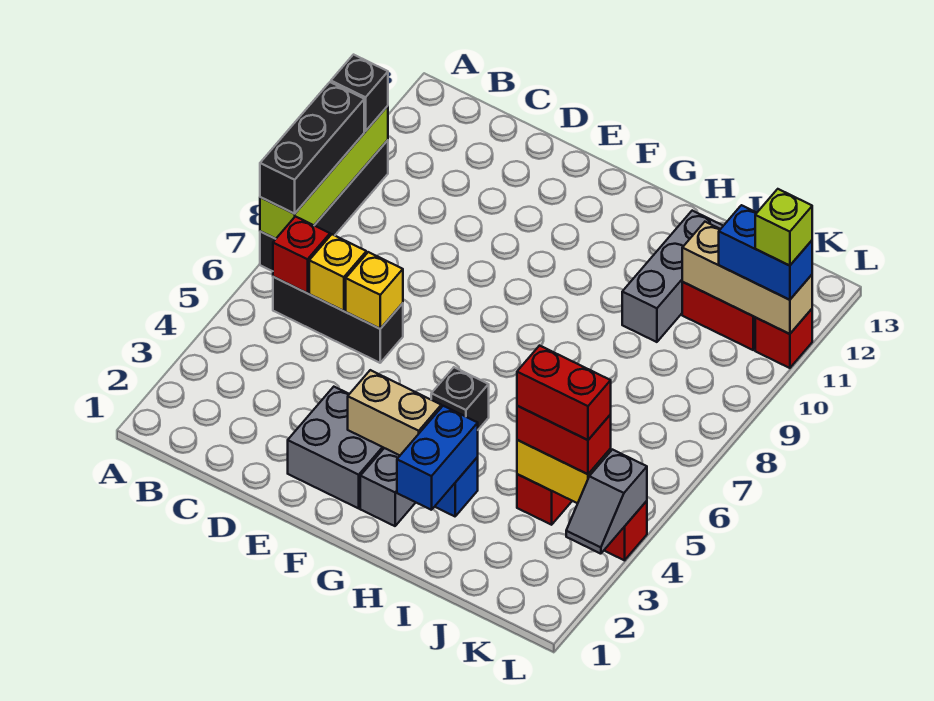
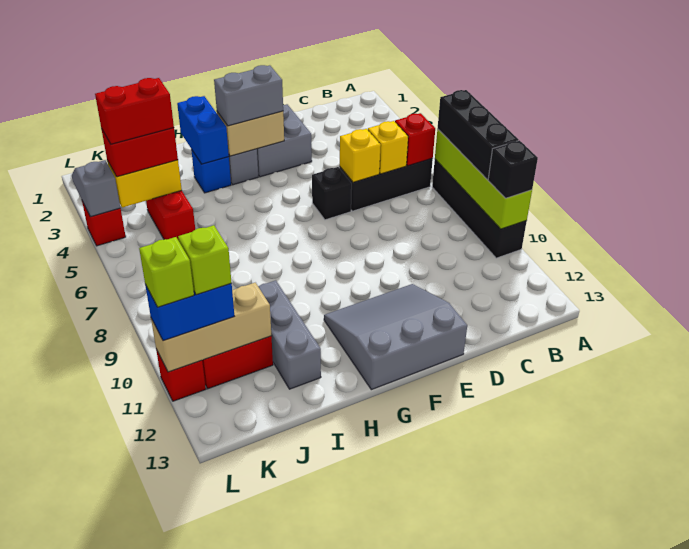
none -> grey 3x3 slope [324,284,467,390]
none -> grey 1x2 brick [214,65,283,126]
black 1x1 brick [431,367,489,430] -> black 1x1 brick moved to [312,167,352,220]
none -> lime 1x1 brick [178,225,232,295]

